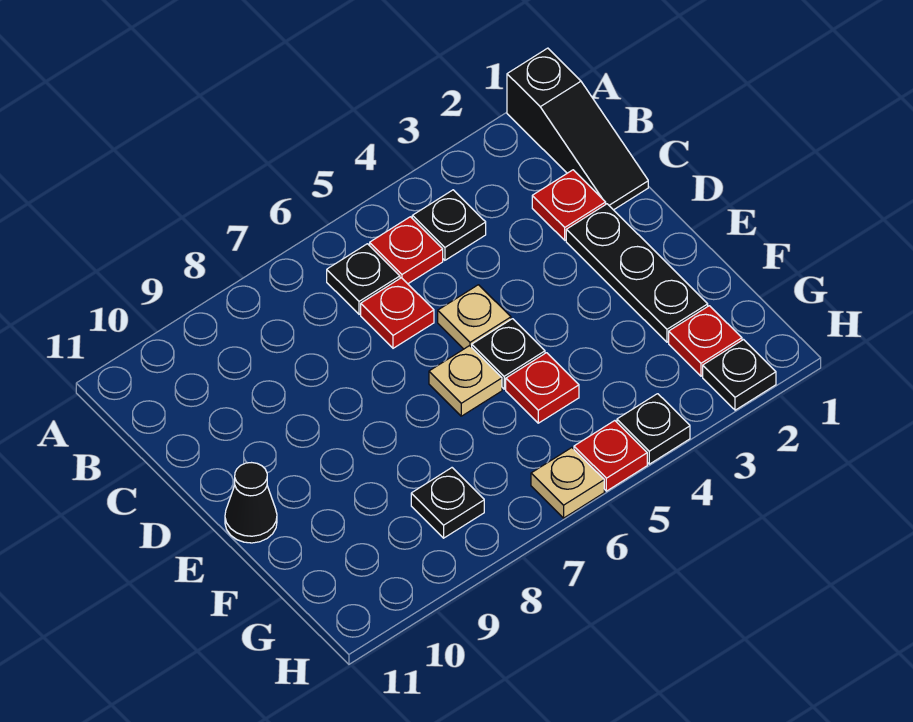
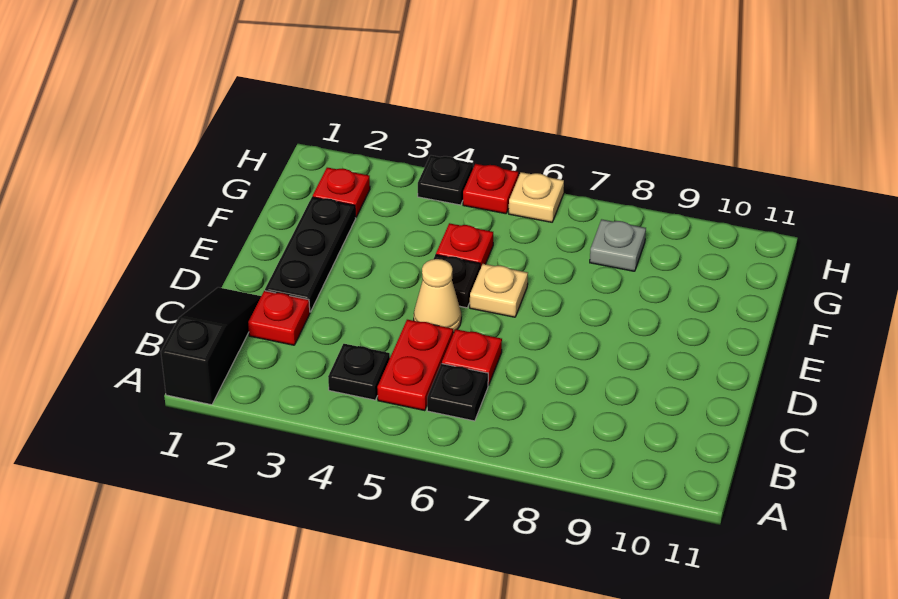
red 1x1 plate [370,217,443,284] -> red 1x2 plate [377,320,453,411]
tan 1x1 plate [438,285,511,349] -> tan 1x1 cone [414,259,461,333]
black 1x1 cone [225,463,277,543] -> none
black 1x1 plate [411,468,484,538] -> grey 1x1 plate [590,219,646,271]
black 1x1 plate [703,340,776,410] -> none

